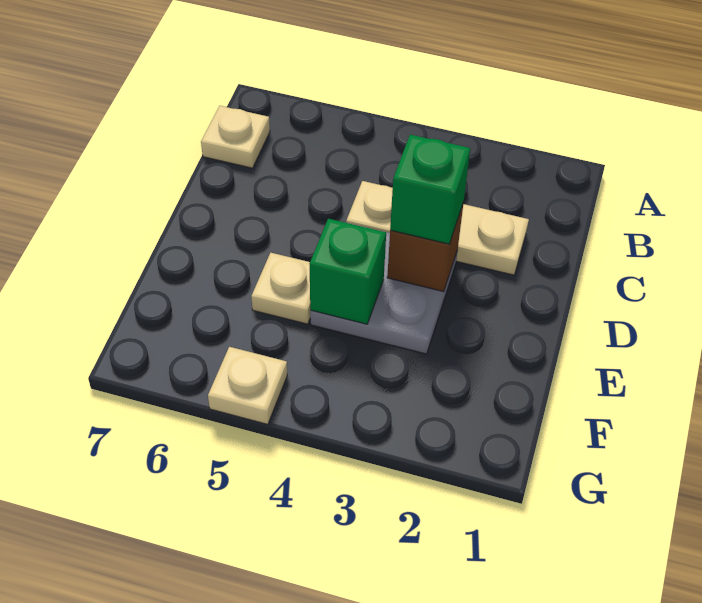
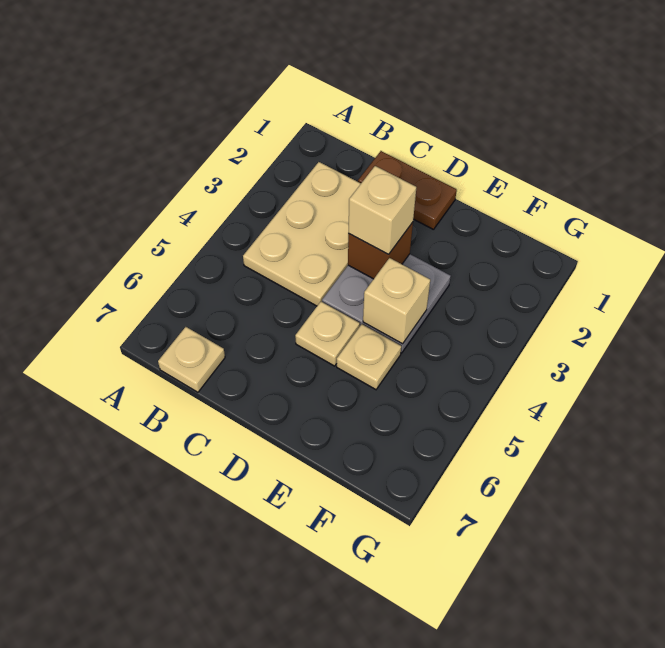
none -> brown 1x2 plate [358,151,457,230]
tan 1x3 plate [346,181,529,275] -> tan 2x3 plate [243,162,361,306]
green 1x1 brick [390,135,470,244] -> tan 1x1 brick [349,166,416,254]
green 1x1 brick [310,219,386,324] -> tan 1x1 brick [363,258,430,344]
tan 1x1 plate [208,347,287,424] -> tan 1x1 plate moved to [295,302,360,366]

